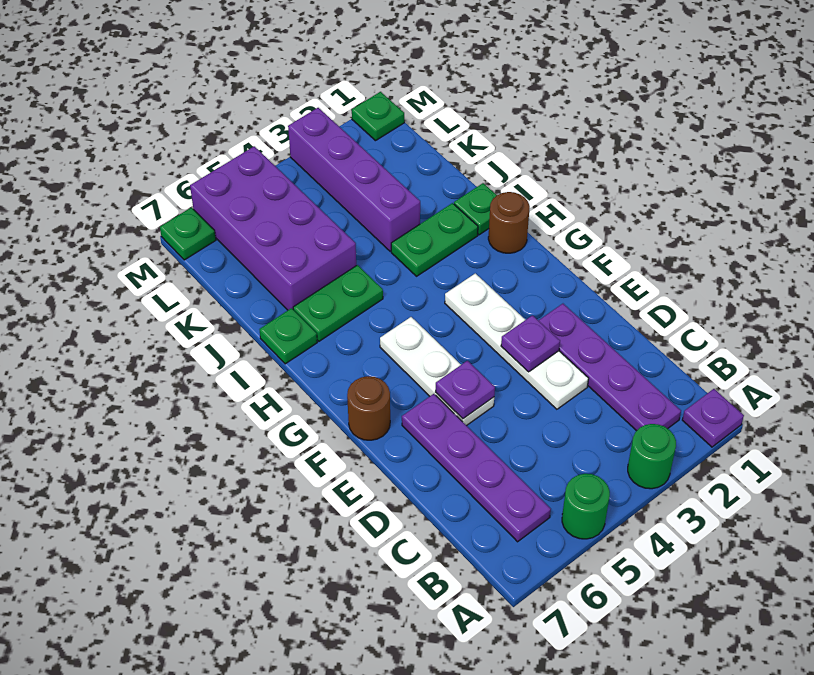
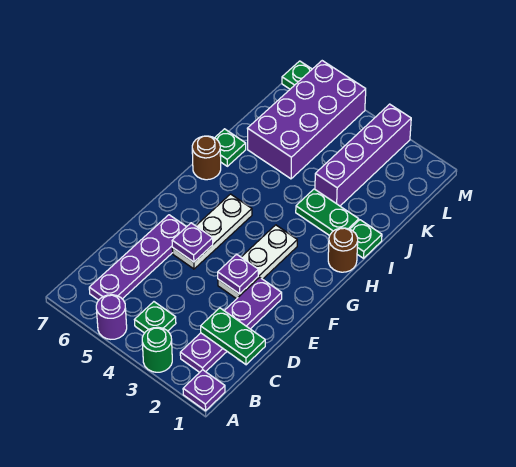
green 1x1 round brick [562,474,610,539] -> purple 1x1 round brick [96,295,127,339]
white 1x4 plate [445,273,589,409] -> white 1x3 plate [218,225,297,299]
brown 1x1 round brick [347,376,390,440] -> brown 1x1 round brick moved to [192,136,221,180]
green 1x2 plate [293,265,383,341] -> green 1x2 plate moved to [201,308,265,365]
green 1x1 plate [352,92,404,141] -> green 1x1 plate moved to [135,302,176,333]

